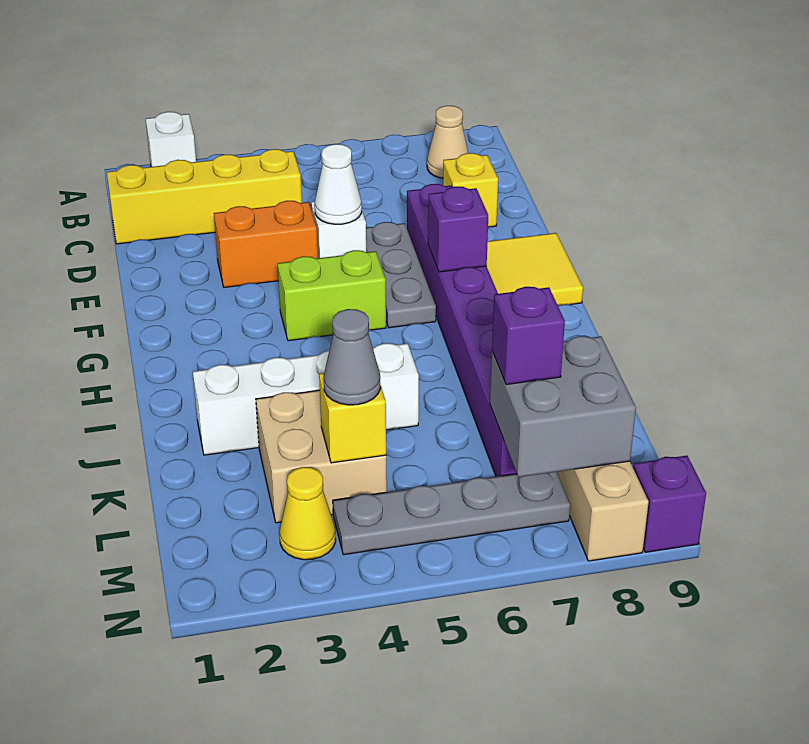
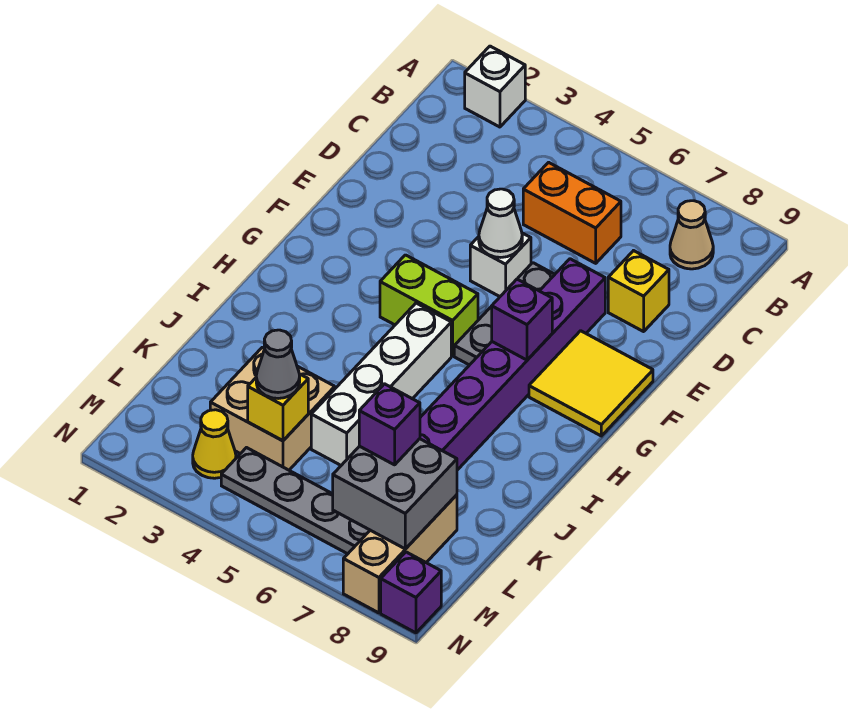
yellow 1x4 brick [107,149,302,244] -> none
orange 1x2 brick [214,201,318,288] -> orange 1x2 brick moved to [523,162,621,263]
white 1x4 brick [193,343,419,455] -> white 1x4 brick turned to [311,303,451,465]

